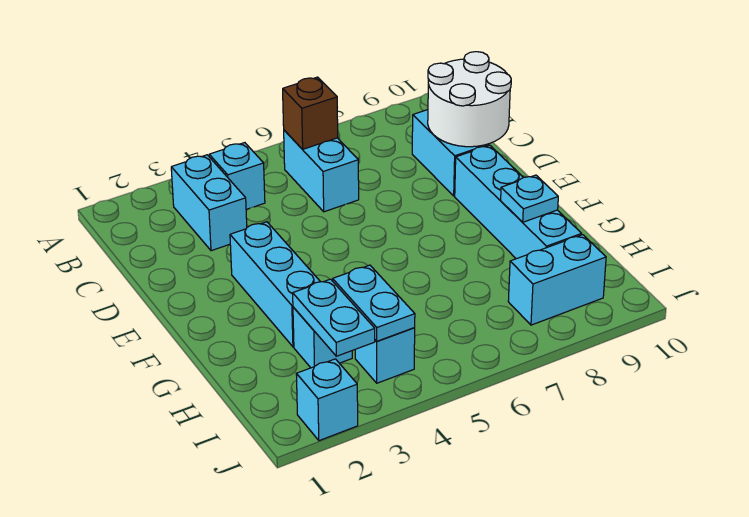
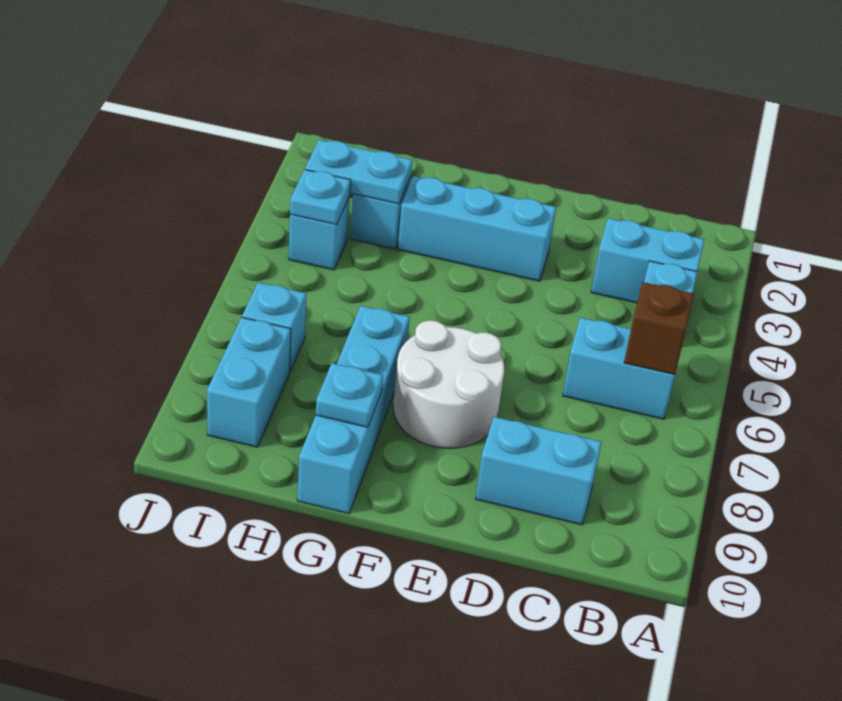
white 2x2 round brick [428,52,511,147] -> white 2x2 round brick moved to [393,321,504,448]
cyan 1x4 brick [455,145,582,259] -> cyan 1x4 brick turned to [297,306,410,514]
cyan 1x2 plate [333,265,415,341] -> cyan 1x1 plate [290,170,351,224]
cyan 1x1 brick [296,359,358,441] -> cyan 1x1 brick moved to [242,282,307,371]

